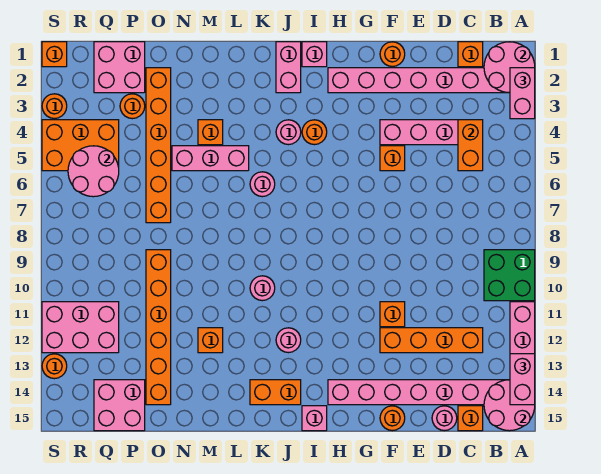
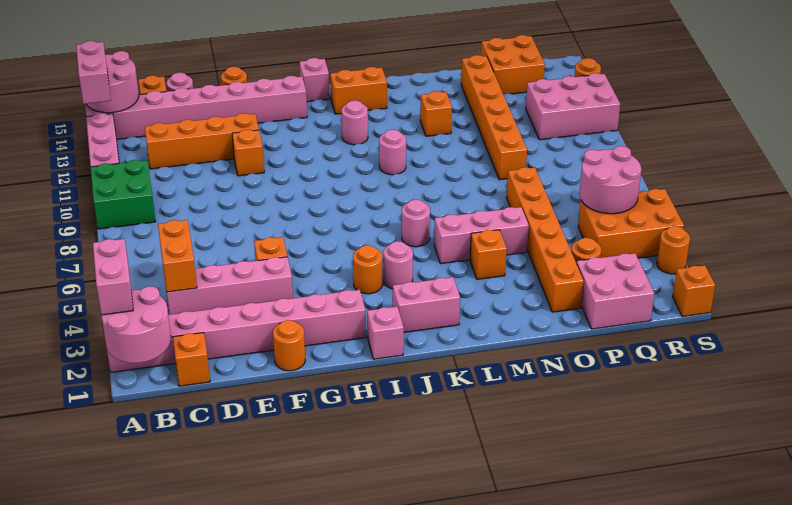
pink 1x2 brick [276,42,301,93] -> pink 1x2 brick turned to [393,277,460,332]
pink 2x2 brick [94,380,145,431] -> orange 2x2 brick [481,35,545,95]

